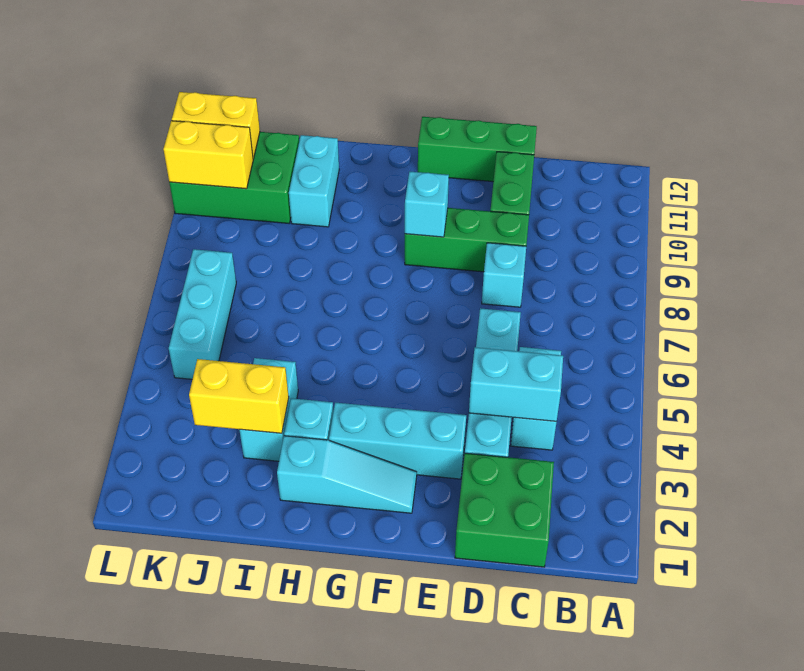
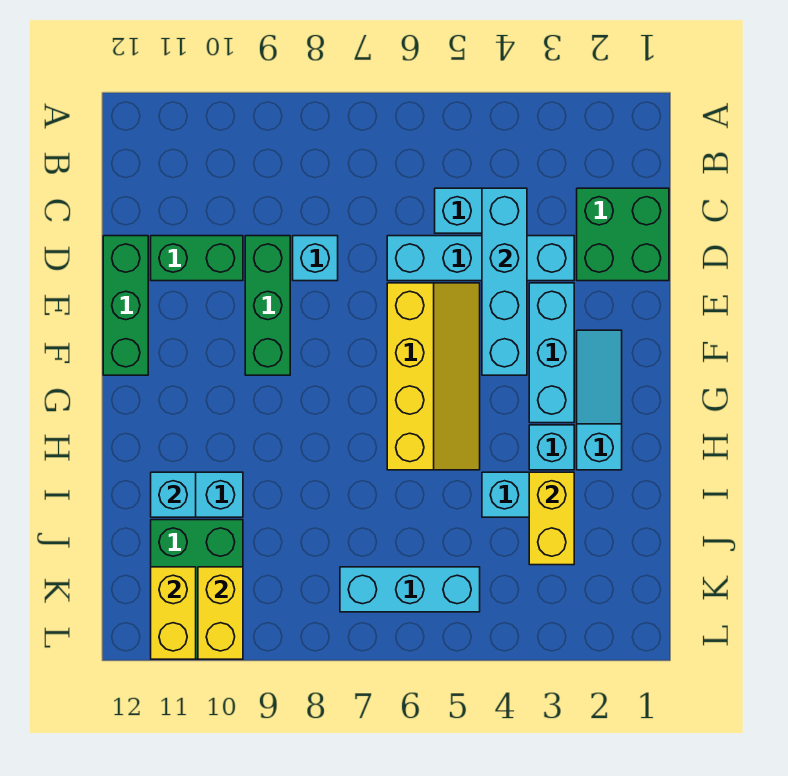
cyan 1x2 brick [469,347,563,421] -> cyan 1x4 brick [482,188,527,375]
none -> yellow 2x4 slope [387,283,480,470]
cyan 1x1 brick [405,172,449,237] -> cyan 1x1 brick moved to [151,472,196,517]

